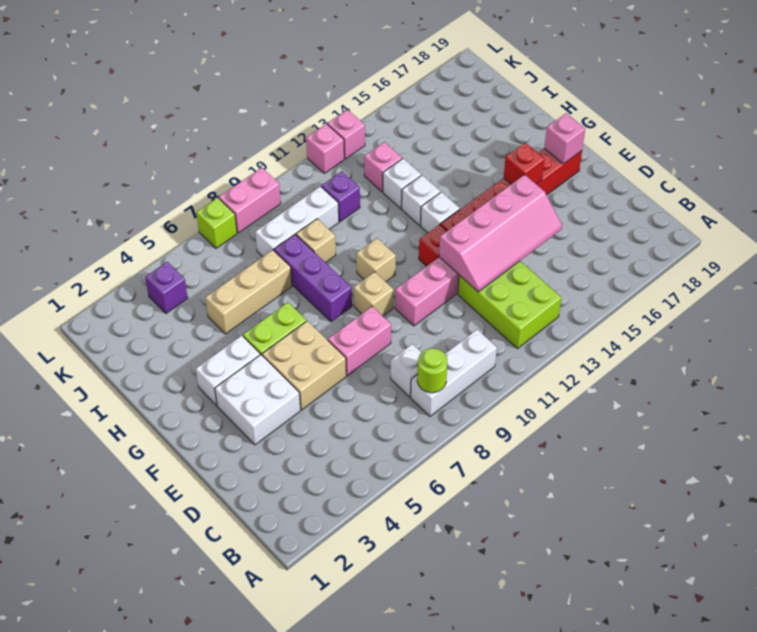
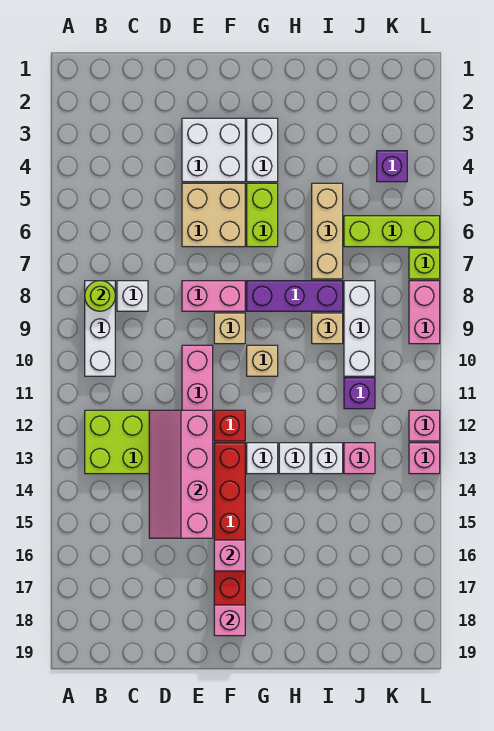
pink 1x2 brick [328,307,391,376] -> pink 1x2 brick turned to [182,281,245,311]
red 1x1 brick [504,143,544,184] -> pink 1x1 brick [214,540,245,571]
none -> lime 1x3 brick [344,216,440,247]

